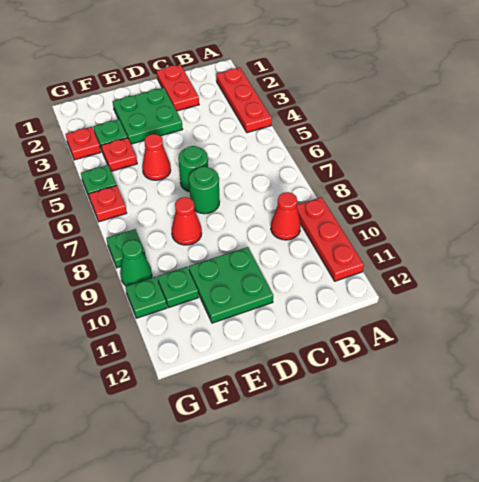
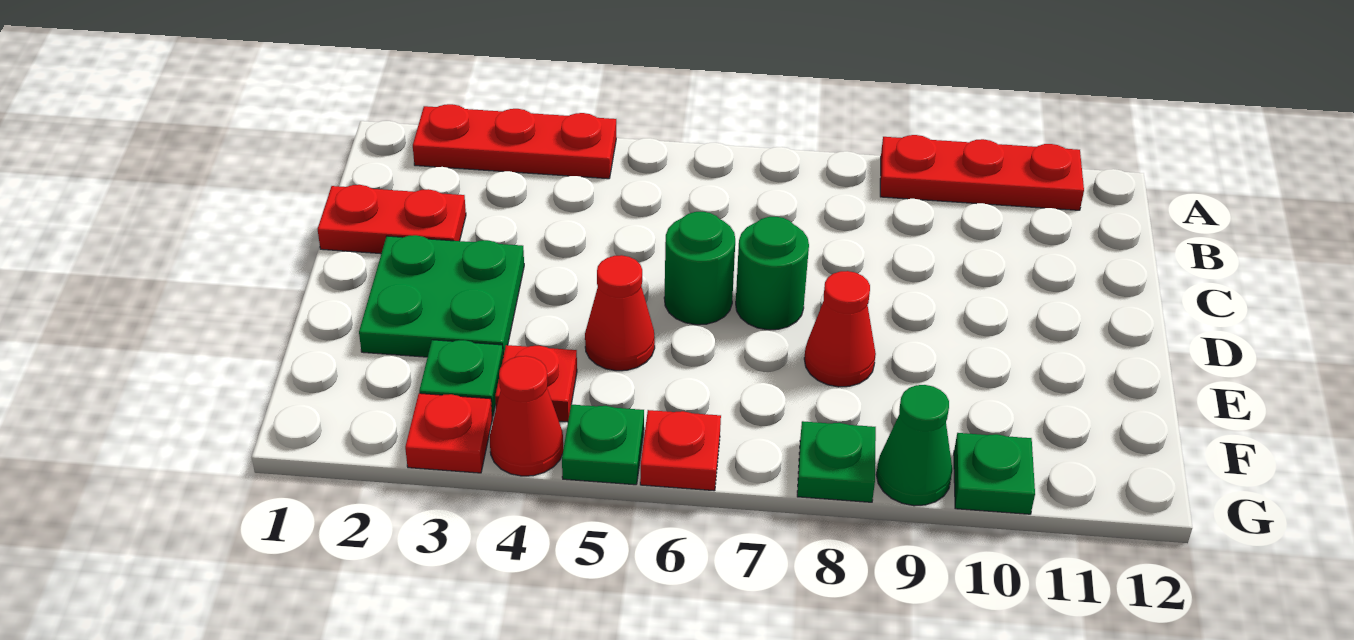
red 1x1 cone [271,192,301,240] -> red 1x1 cone moved to [490,356,563,476]
green 2x2 plate [189,247,273,323] -> none
green 1x1 plate [157,267,198,307] -> none

